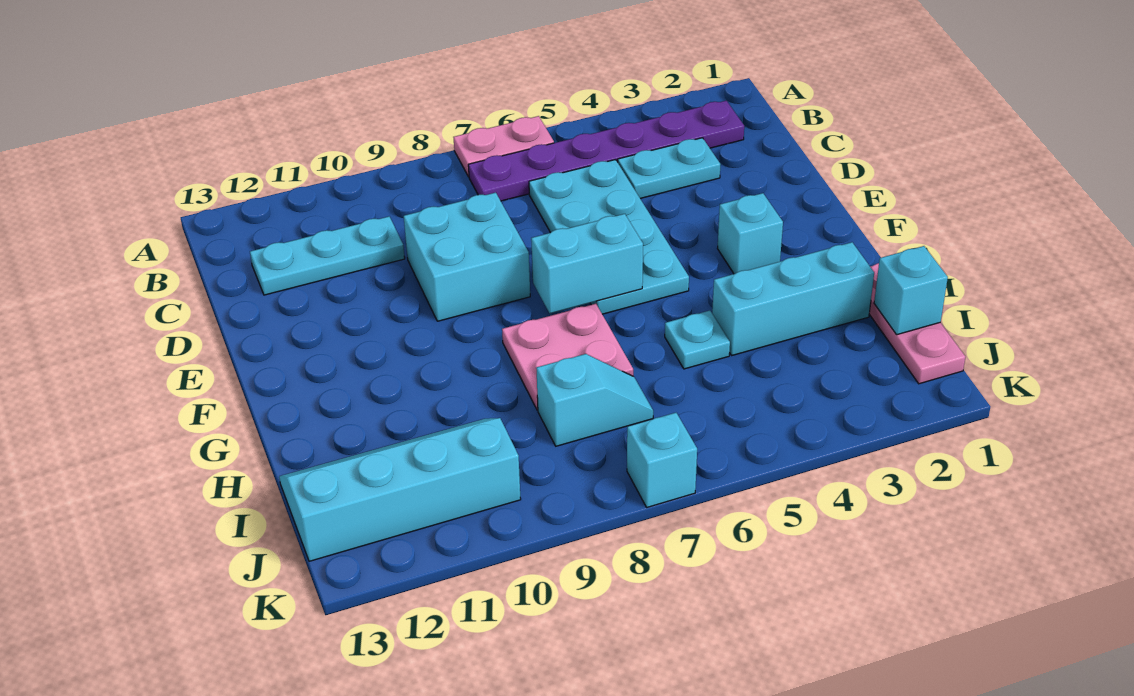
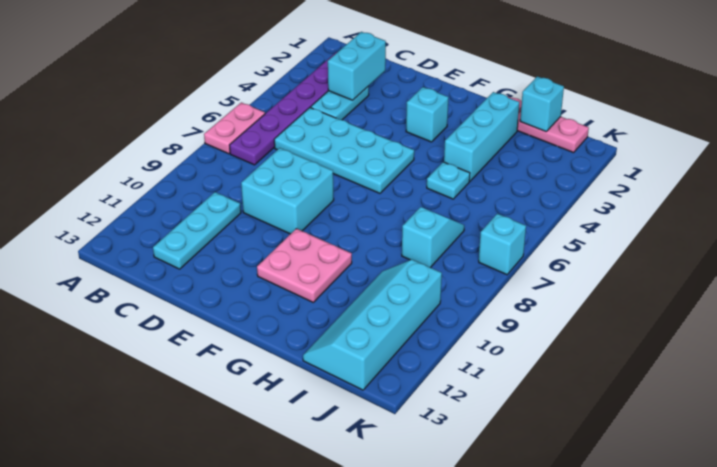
cyan 1x2 brick [531,214,643,313] -> cyan 1x2 brick moved to [328,32,386,100]
pink 2x2 plate [502,304,633,410] -> pink 2x2 plate moved to [257,229,352,302]

